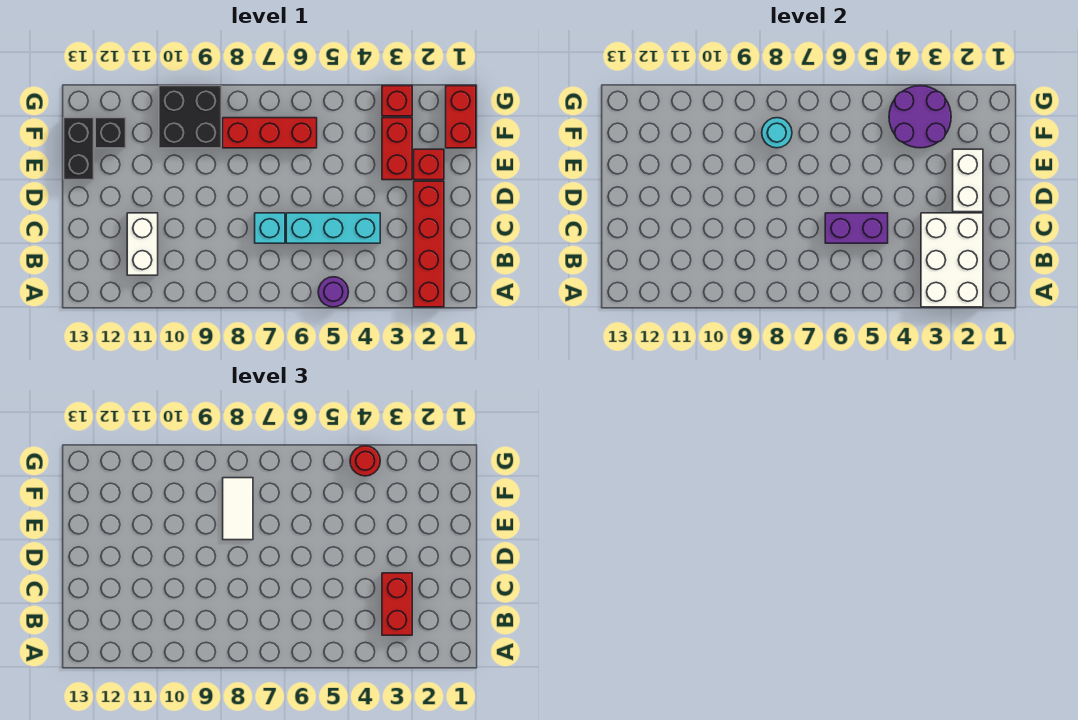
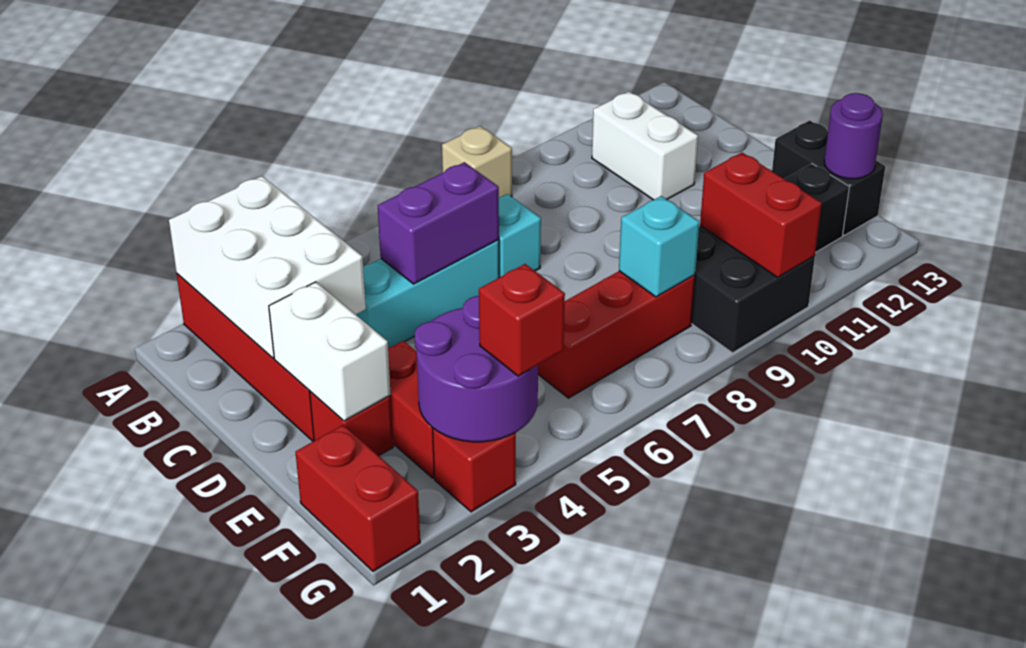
purple 1x1 round brick [318,277,348,307] -> purple 1x1 round brick moved to [824,93,883,179]
none -> tan 1x1 brick [442,126,512,197]
red 1x2 brick [382,573,412,635] -> red 1x2 brick moved to [700,153,822,277]
white 1x2 tile [223,478,253,540] -> none
cyan 1x1 round brick [762,118,792,148] -> cyan 1x1 brick [619,196,699,297]
red 1x1 round brick [350,446,380,476] -> red 1x1 brick [479,264,565,376]

